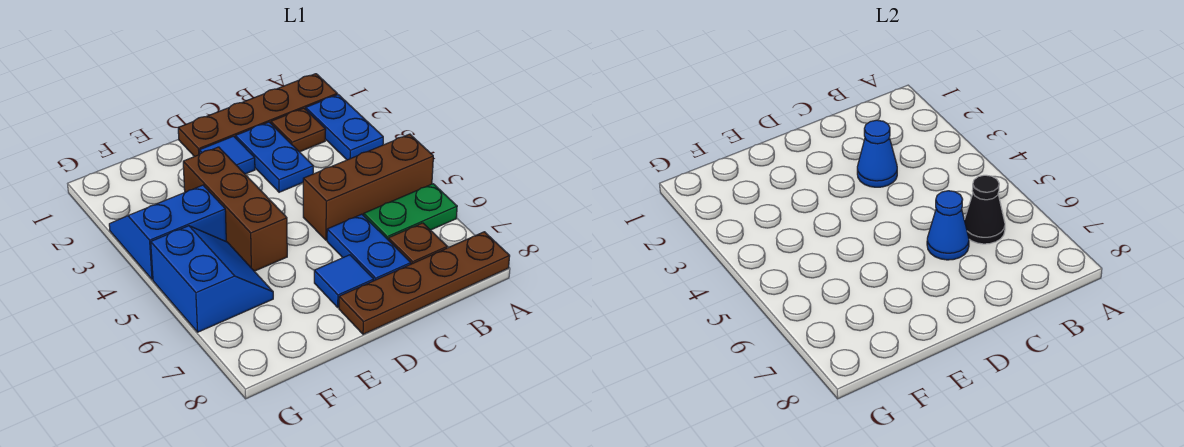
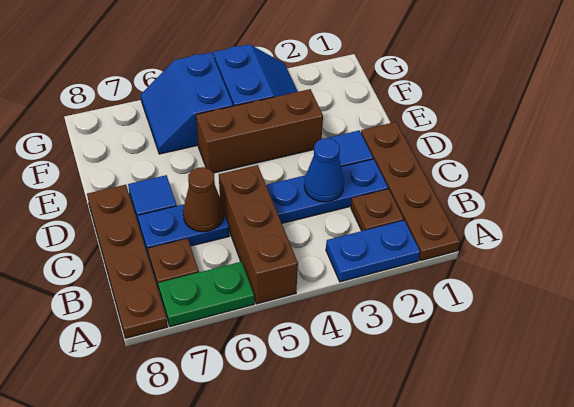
green 1x2 plate [364,184,457,239] -> green 1x2 plate turned to [158,262,254,327]
black 1x1 cone [964,175,1005,244] -> none
blue 1x2 plate [235,122,313,192] -> blue 1x3 plate [266,159,388,223]
blue 1x1 cone [927,191,969,260] -> brown 1x1 cone [183,167,224,232]
blue 2x2 slope [151,226,273,332] -> blue 2x2 slope turned to [141,52,233,154]

